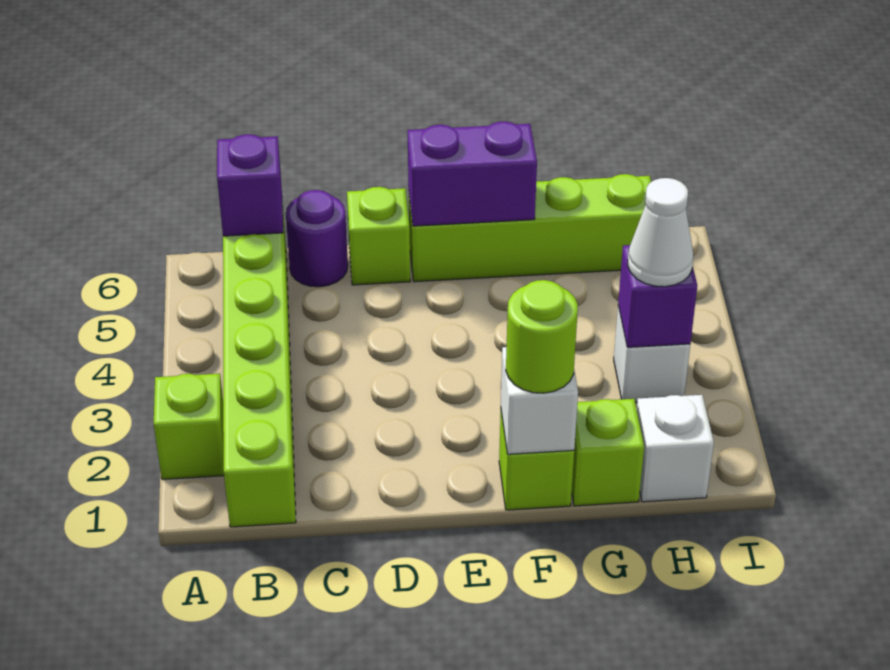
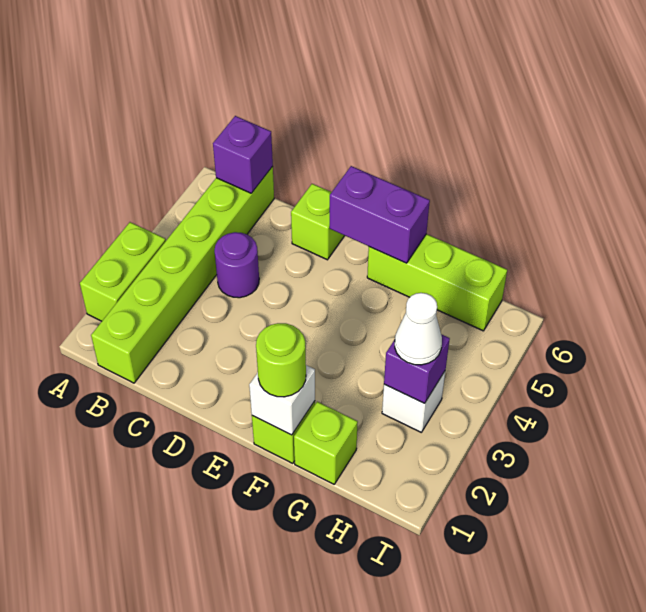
lime 1x1 brick [154,373,224,479] -> lime 1x2 brick [80,222,166,321]
purple 1x1 round brick [286,190,348,287] -> purple 1x1 round brick moved to [215,232,259,298]
lime 1x4 brick [409,174,651,282] -> lime 1x3 brick [367,234,507,331]
white 1x1 brick [637,395,714,502] -> none

